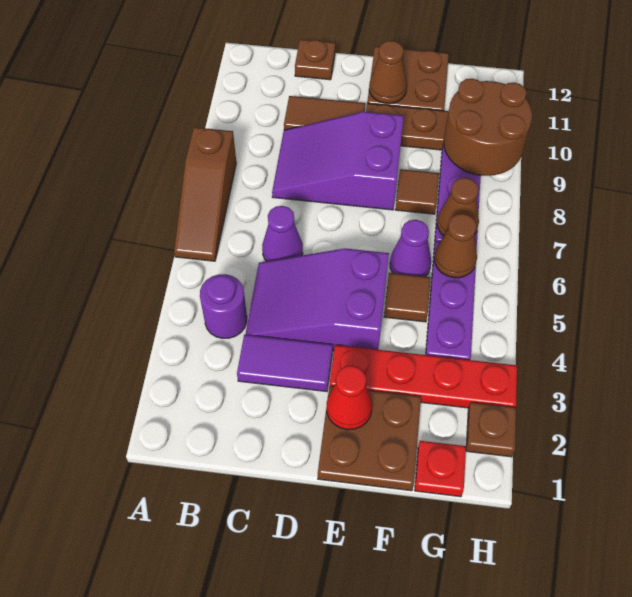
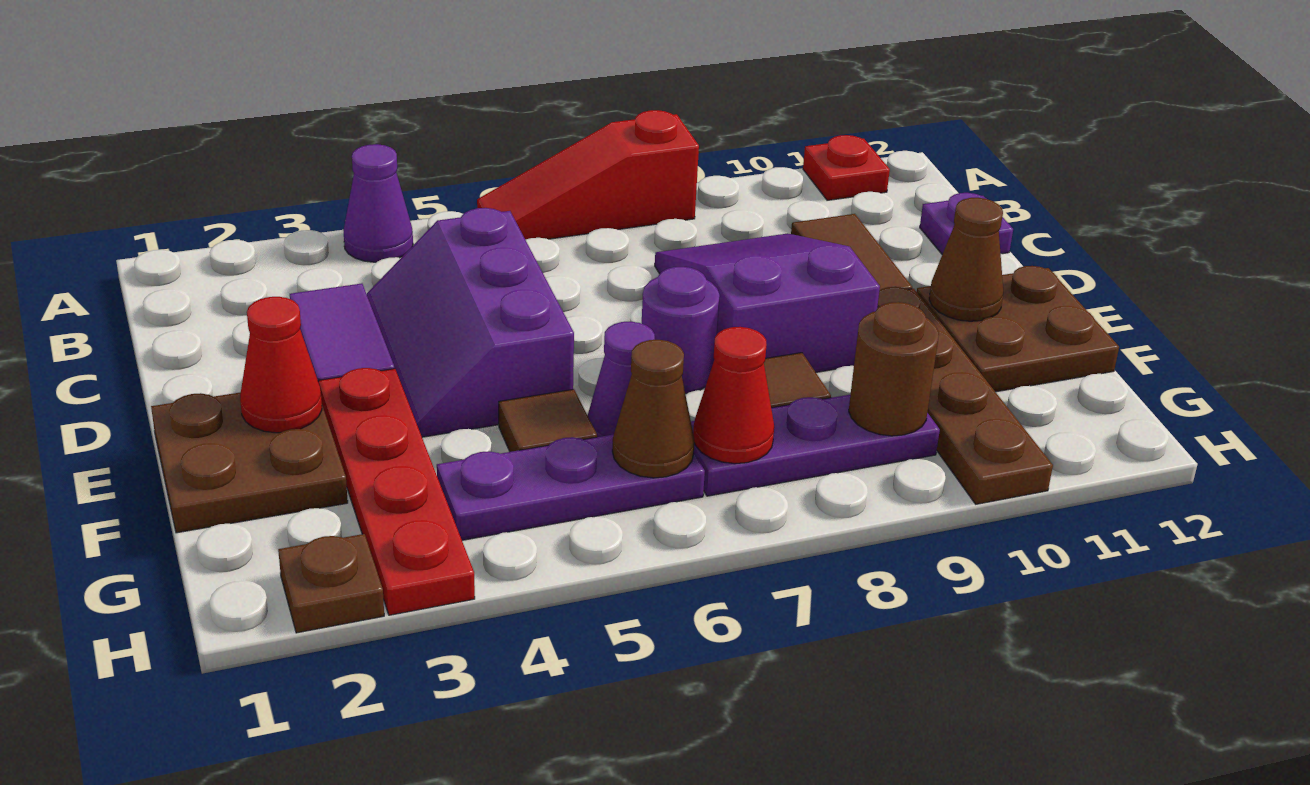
brown 1x3 slope [174,127,236,261] -> red 1x3 slope [477,110,699,240]
purple 1x1 round brick [200,274,247,338] -> purple 1x1 round brick moved to [642,267,720,394]
purple 2x3 slope [245,248,389,351] -> purple 2x3 slope turned to [367,208,574,437]
purple 1x1 cone [262,206,303,261] -> purple 1x1 cone moved to [343,144,413,262]
brown 1x1 plate [295,40,335,80] -> purple 1x1 plate [920,193,1013,254]
red 1x1 plate [415,441,466,497] -> red 1x1 plate moved to [803,135,890,200]
brown 1x1 cone [437,178,479,236] -> red 1x1 cone [693,327,774,464]
brown 2x2 round brick [444,79,532,176] -> brown 1x1 round brick [849,302,939,436]

